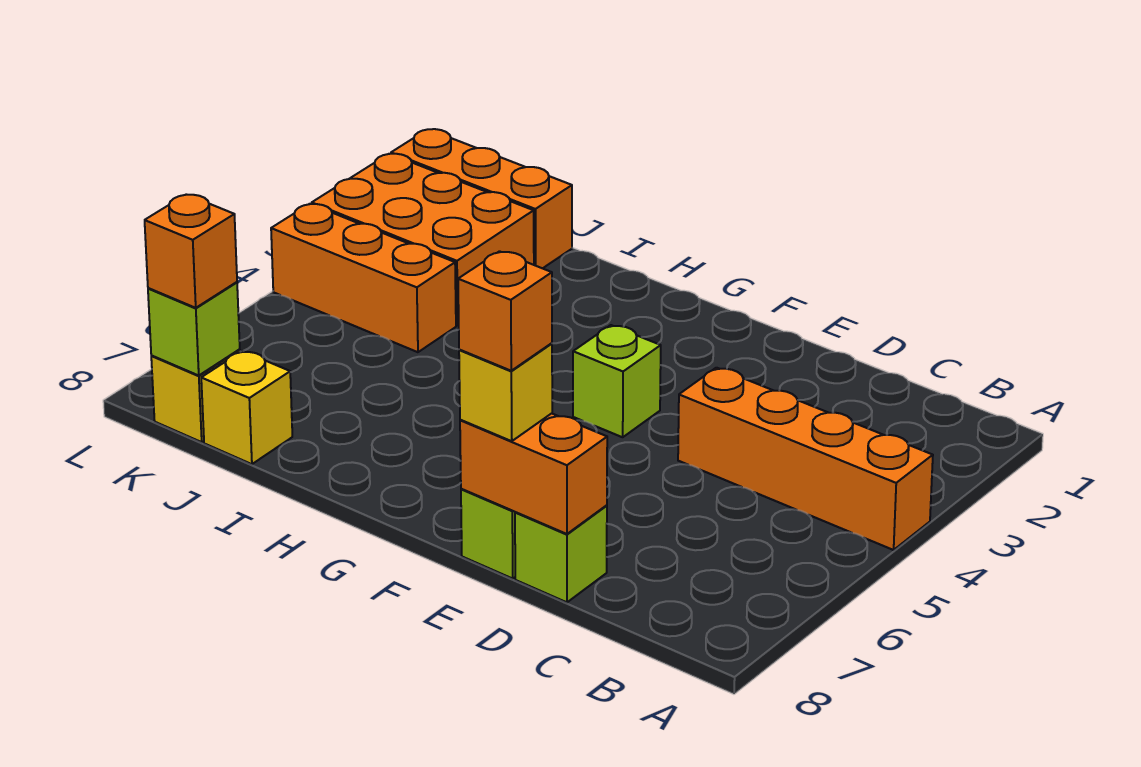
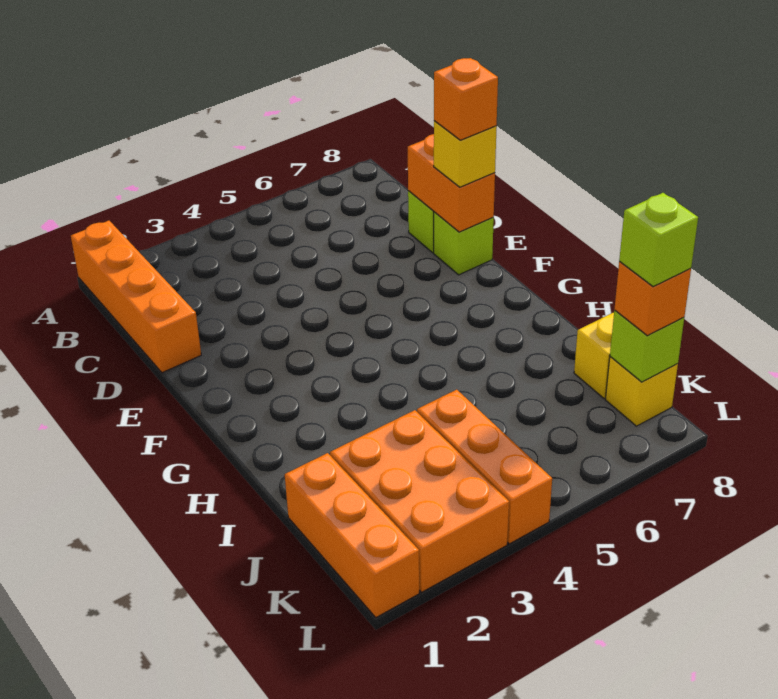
orange 1x4 brick [678,368,933,550] -> orange 1x4 brick moved to [71,221,201,373]
lime 1x1 brick [573,325,661,437] -> lime 1x1 brick moved to [619,193,698,287]

